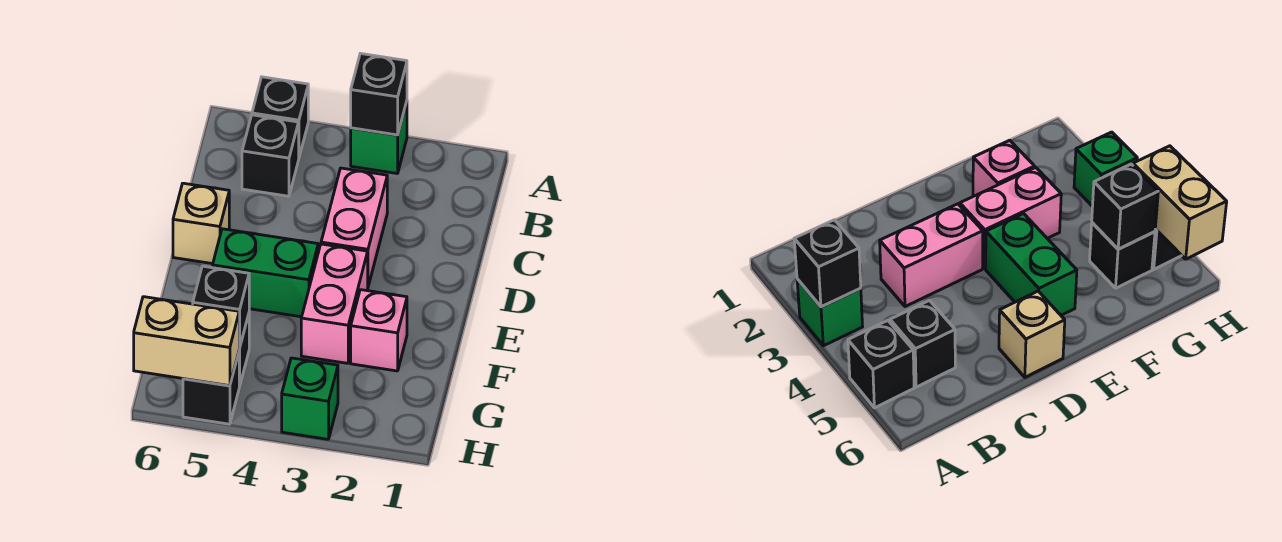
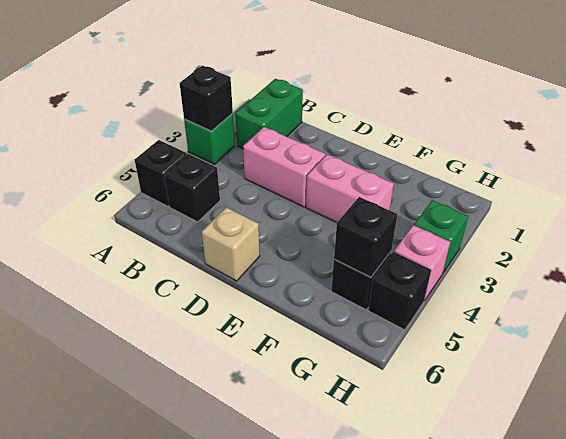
green 1x2 brick [213,229,318,317] -> green 1x2 brick moved to [235,79,303,148]
pink 1x1 brick [351,290,407,371] -> pink 1x1 brick moved to [394,225,450,300]
tan 1x2 brick [134,297,240,386] -> none

